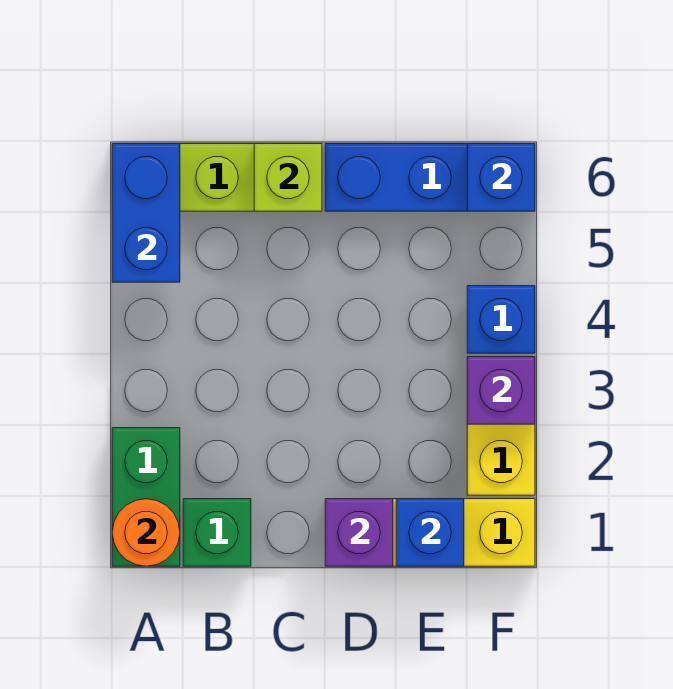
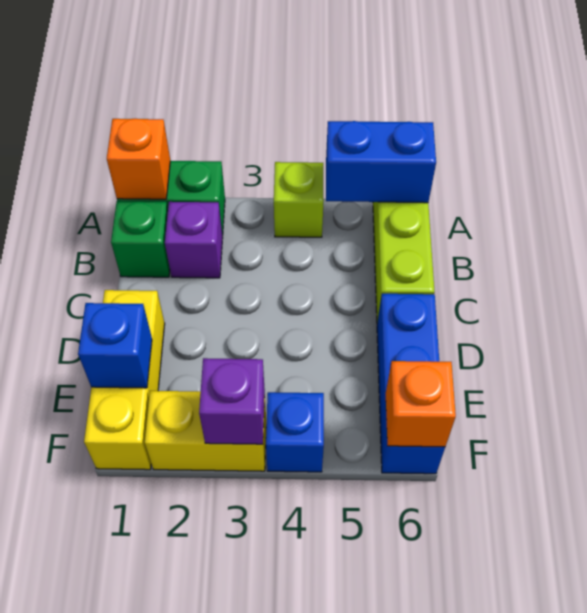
orange 1x1 round brick [112,499,180,566] -> orange 1x1 brick [107,119,170,199]
lime 1x1 brick [254,144,322,211] -> lime 1x1 brick moved to [274,162,324,237]
purple 1x1 brick [325,499,393,566] -> purple 1x1 brick moved to [165,202,223,278]
blue 1x1 brick [467,144,535,211] -> orange 1x1 brick [386,361,456,447]

